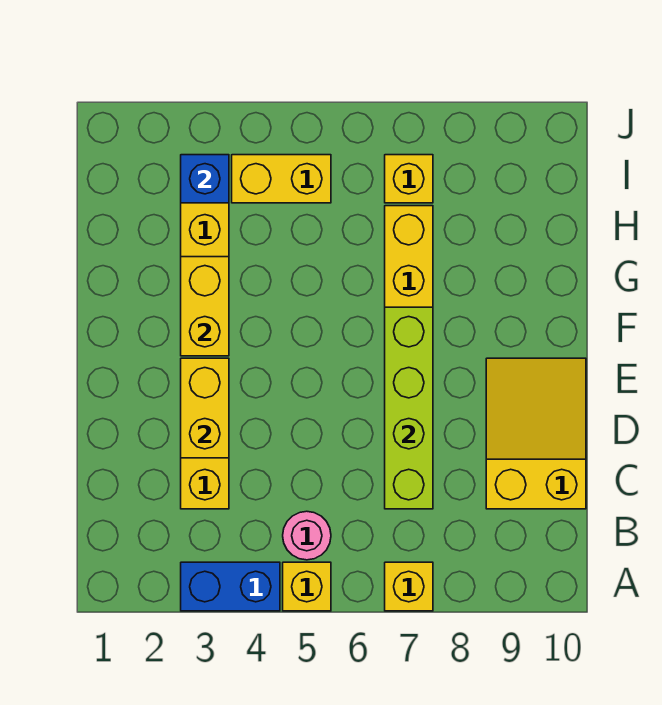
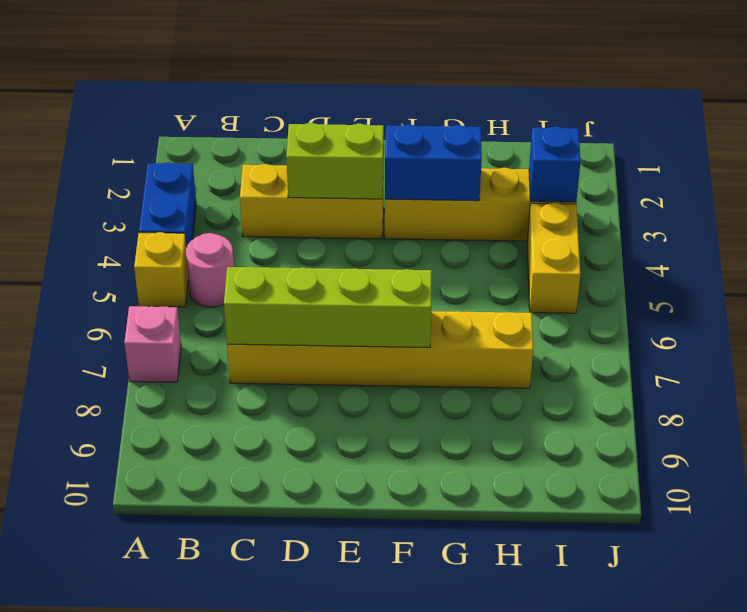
yellow 1x1 brick [385,562,433,611] -> pink 1x1 brick [124,306,181,382]
yellow 2x3 slope [486,358,586,509] -> none
yellow 1x2 brick [181,358,229,458] -> lime 1x2 brick [286,123,384,199]
yellow 1x2 brick [181,257,229,356] -> blue 1x2 brick [385,124,482,201]
yellow 1x1 brick [385,155,433,203] -> none

